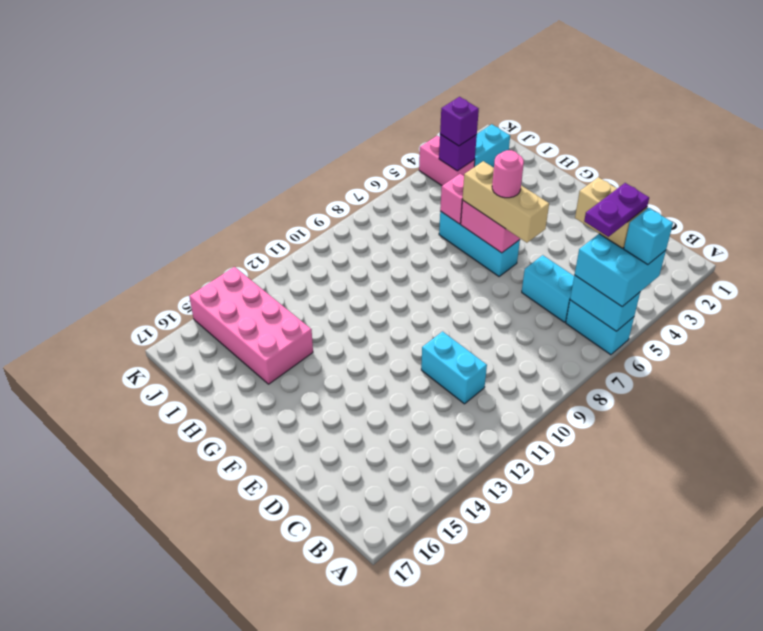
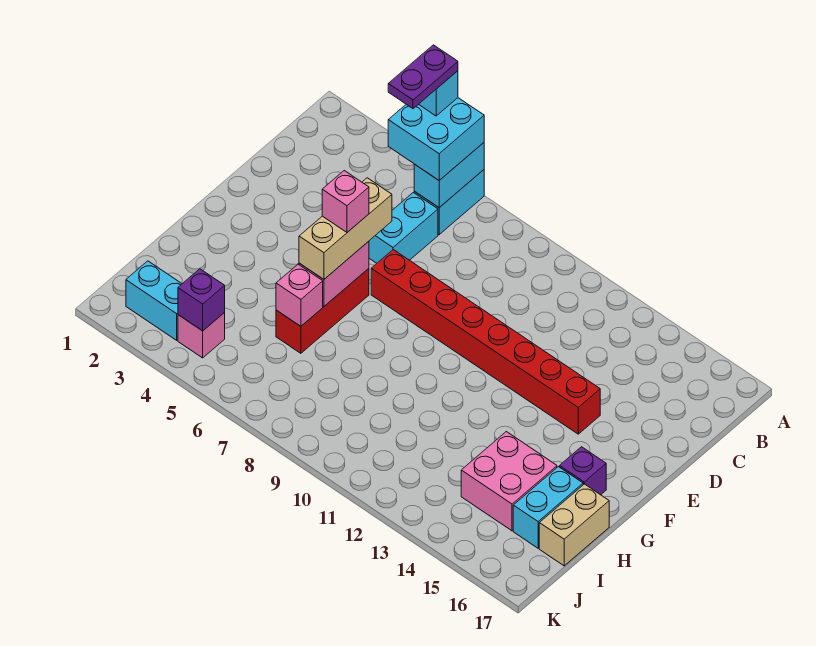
tan 1x2 brick [575,177,647,248] -> tan 1x2 brick moved to [539,484,609,566]
purple 1x2 plate [584,183,649,237] -> purple 1x2 plate turned to [388,45,458,109]
cyan 1x2 brick [421,331,487,404] -> cyan 1x2 brick moved to [513,467,583,548]
none -> red 1x8 brick [371,250,600,434]
cyan 1x3 brick [439,211,520,276] -> red 1x3 brick [276,268,369,353]
pink 1x1 round brick [492,150,524,198] -> pink 1x1 brick [322,171,369,232]
pink 2x4 brick [189,267,313,384] -> pink 2x2 brick [461,432,557,531]
pink 1x2 brick [419,136,475,186] -> pink 1x1 brick [178,313,225,358]
purple 1x1 brick [440,97,479,146] -> purple 1x1 brick moved to [560,447,606,495]

